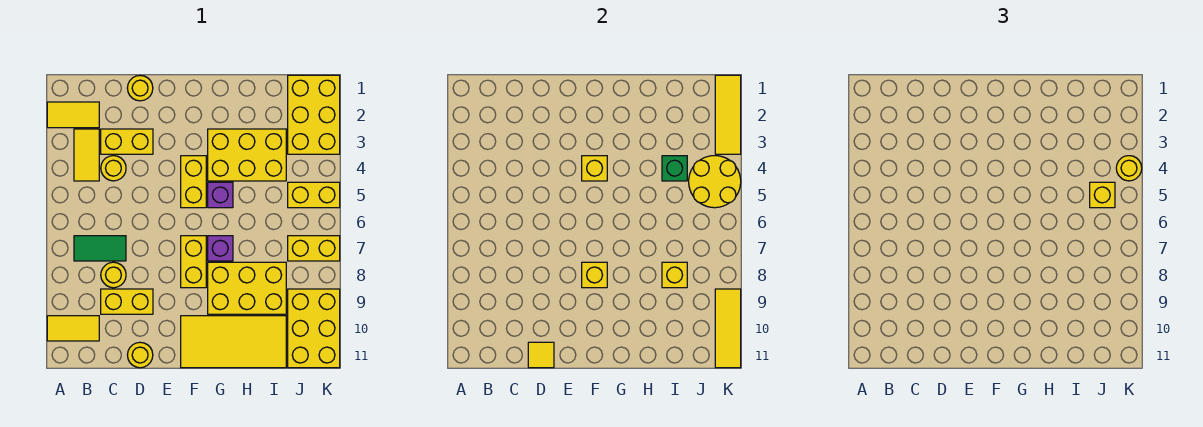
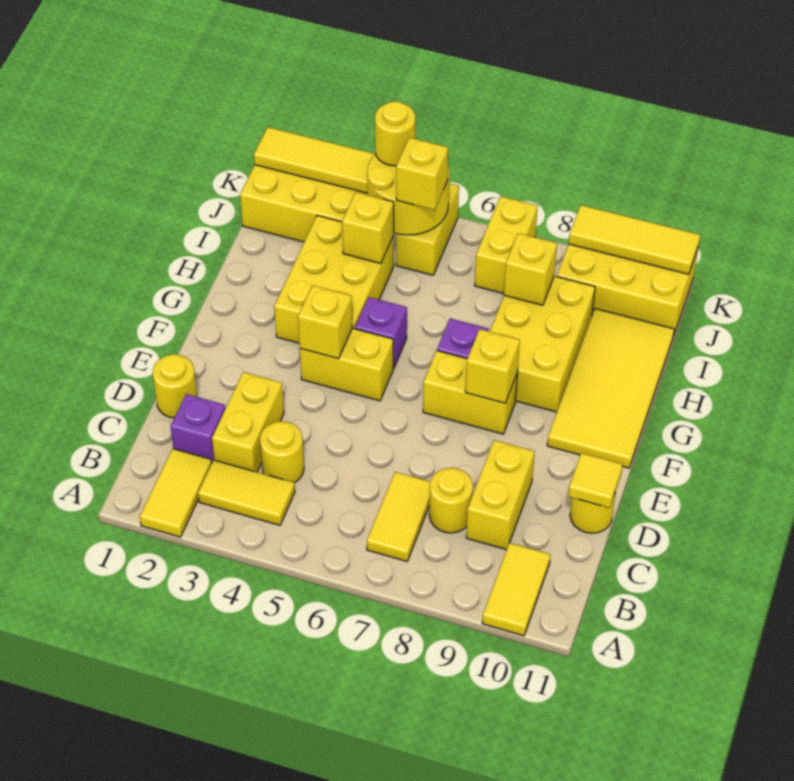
green 1x2 tile [74,236,126,261] -> yellow 1x2 tile [367,472,430,561]
none -> purple 1x1 brick [171,394,226,462]
green 1x1 brick [662,156,687,181] -> yellow 1x1 brick [342,192,394,264]

